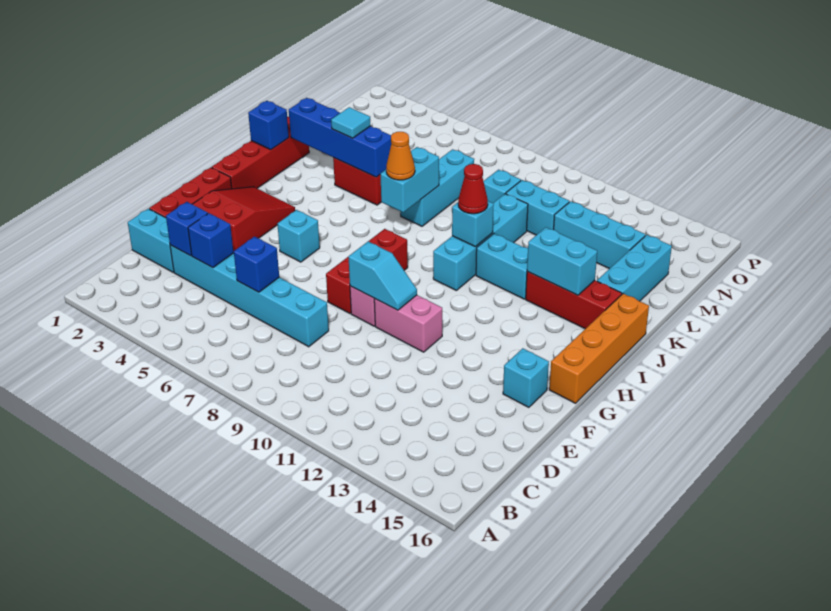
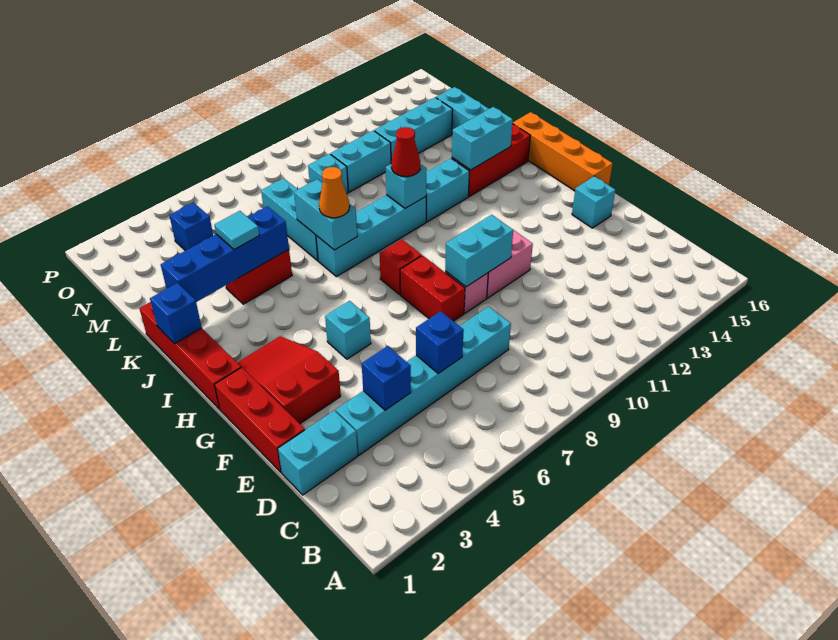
blue 1x1 brick [166,202,208,256] -> blue 1x1 brick moved to [169,202,213,251]
cyan 1x2 slope [348,241,417,310] -> cyan 1x2 brick [445,215,513,287]
cyan 1x4 brick [433,194,528,290] -> cyan 1x4 brick turned to [316,195,426,277]

